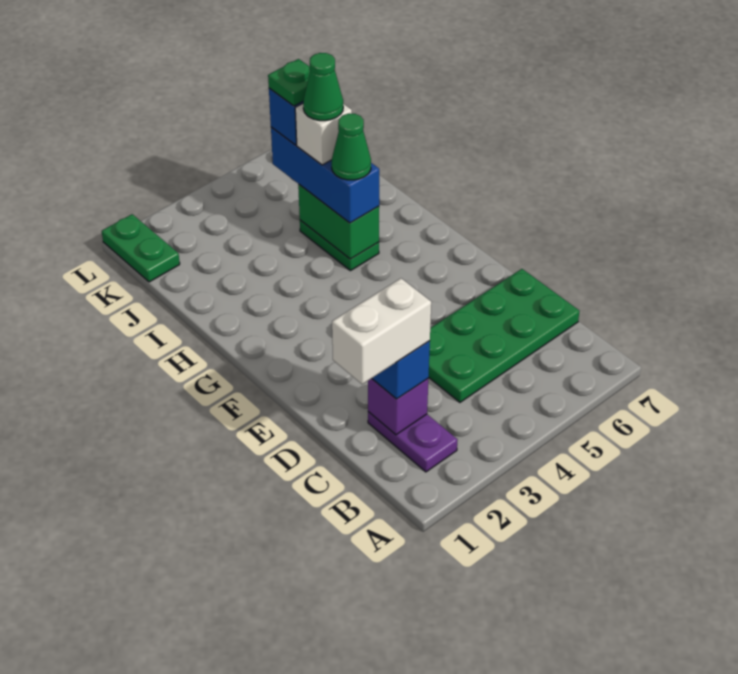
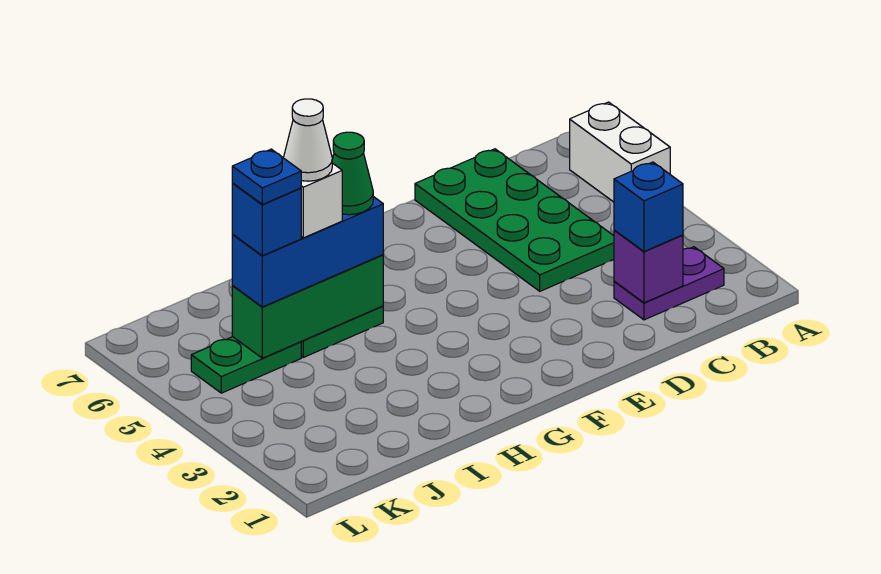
white 1x2 brick [332,278,431,384] -> white 1x2 brick moved to [570,102,670,202]
green 1x2 brick [298,184,379,259] -> green 1x3 brick [232,255,383,358]
green 1x1 cone [303,53,343,121] -> white 1x1 cone [284,99,332,181]
green 1x1 plate [268,59,310,106] -> blue 1x1 plate [232,149,301,204]
green 1x2 plate [102,214,180,282] -> green 1x2 plate moved to [191,337,301,393]

